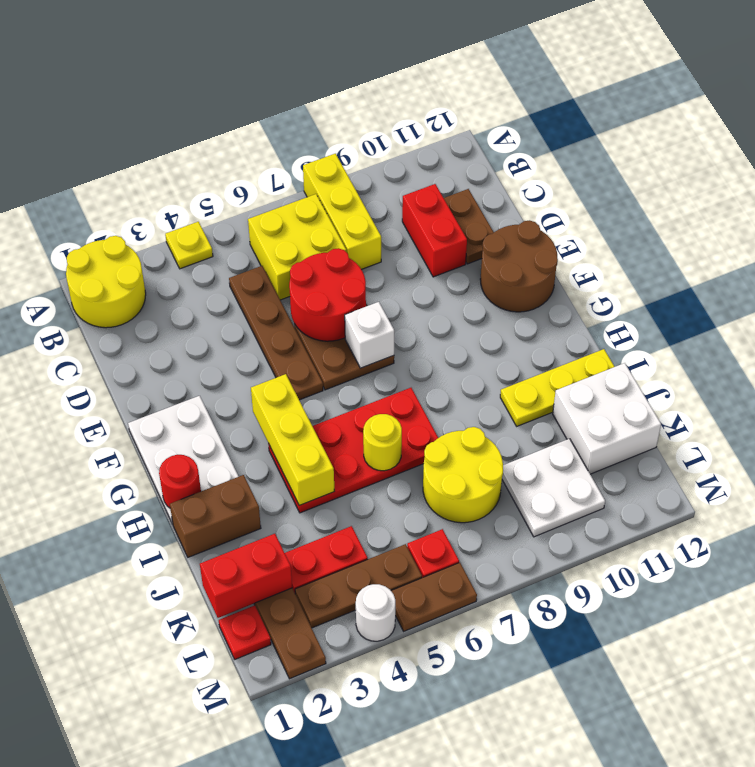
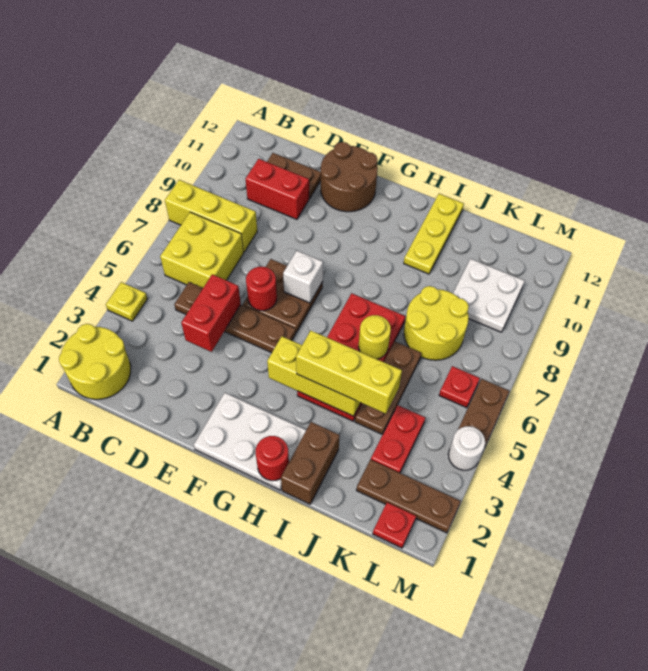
red 2x2 round brick [289,248,366,341] -> red 1x1 round brick [246,267,277,311]
none -> yellow 1x3 brick [296,330,402,414]
white 2x2 brick [553,363,661,474] -> none
red 1x2 brick [200,534,292,618] -> red 1x2 brick moved to [181,274,241,352]
brown 1x3 plate [295,544,422,628] -> brown 1x3 plate moved to [355,341,421,434]

